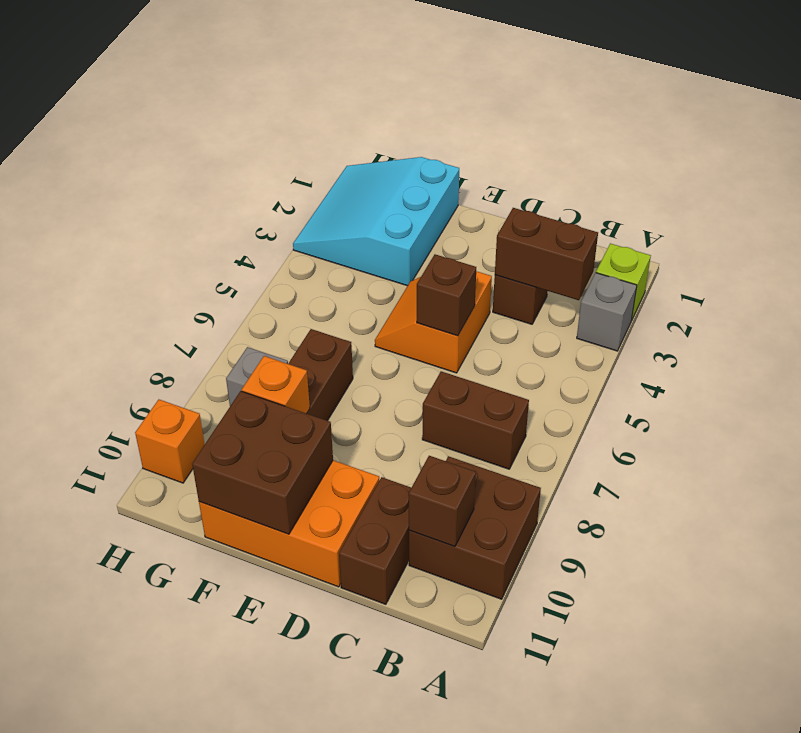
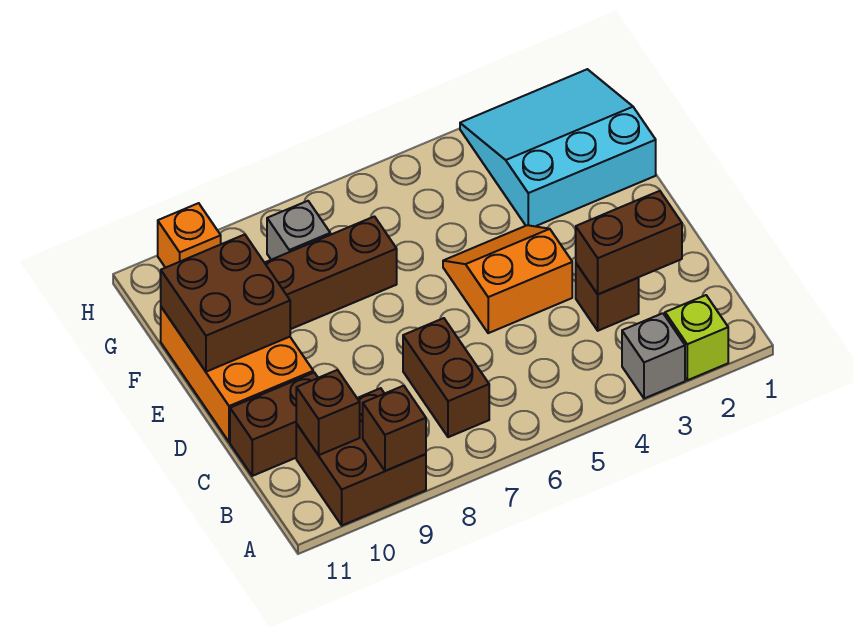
brown 1x2 brick [495,208,598,300] -> brown 1x2 brick turned to [576,191,682,294]
brown 1x1 brick [417,254,476,336] -> brown 1x1 brick moved to [363,386,426,471]
orange 1x1 brick [242,356,310,414] -> none

